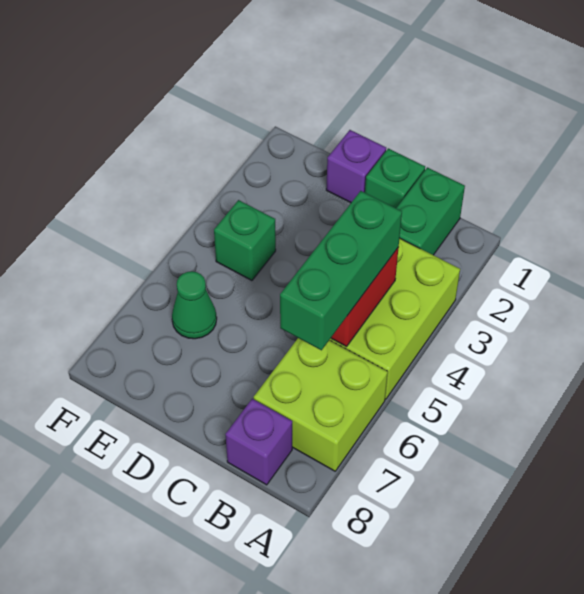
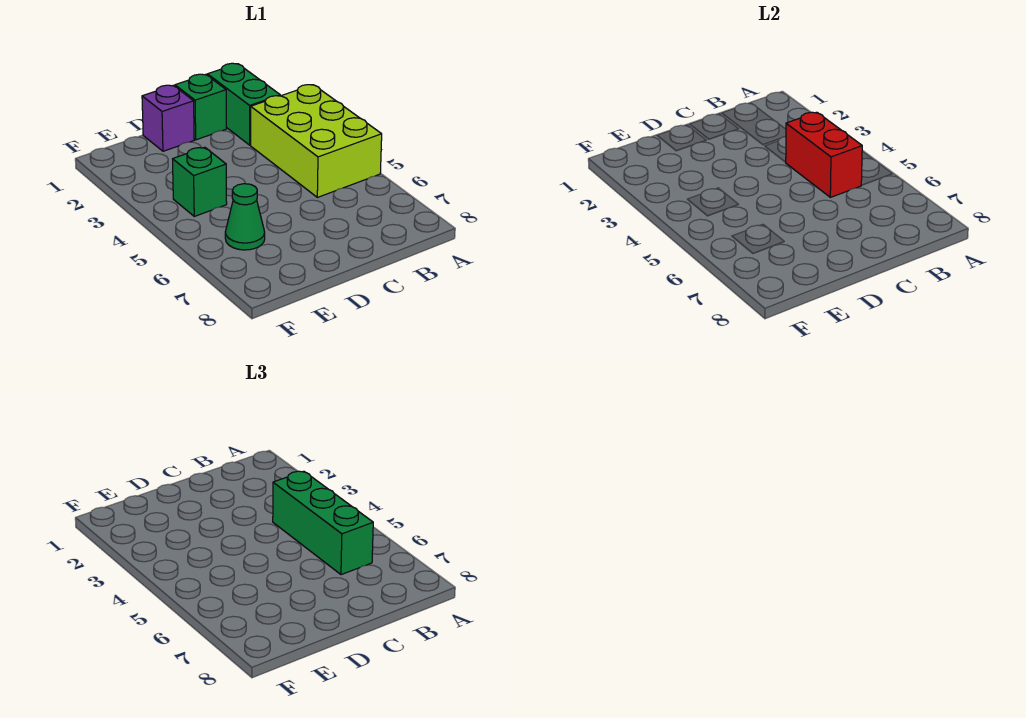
lime 2x2 brick [254,338,388,471] -> none
purple 1x1 brick [225,399,292,485] -> none

